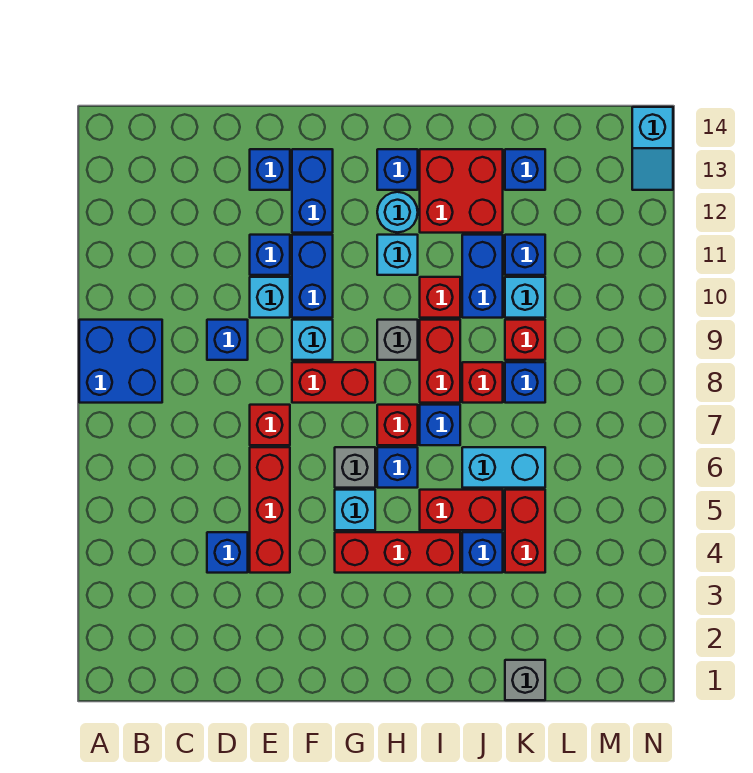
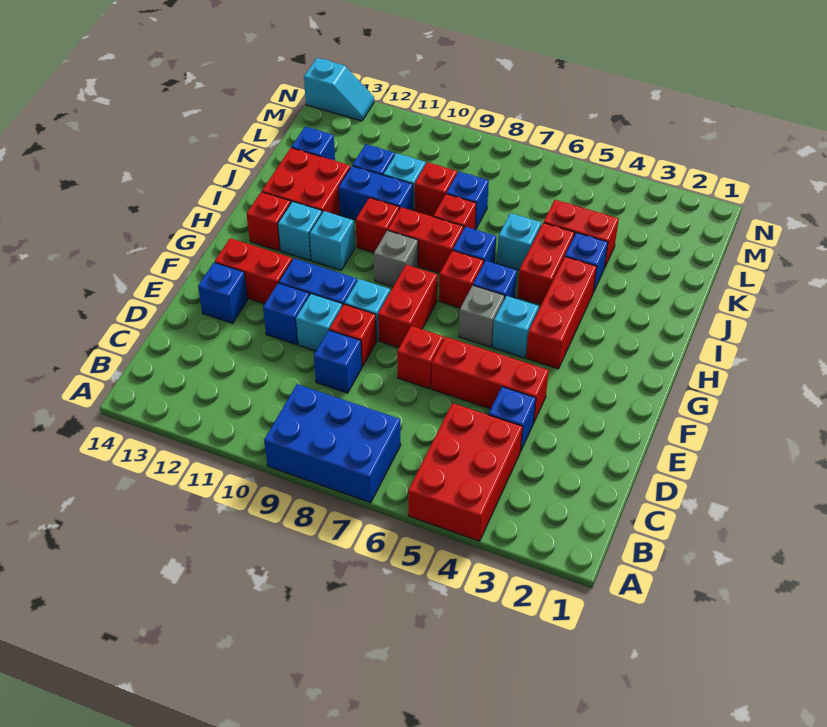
none -> red 2x3 brick [408,403,523,541]
blue 2x2 brick [79,320,162,403] -> blue 2x3 brick [264,384,401,503]
none -> red 1x1 brick [329,304,377,366]
blue 1x2 brick [292,149,333,233] -> red 1x2 brick [215,238,292,304]
cyan 1x1 round brick [377,192,418,232] -> cyan 1x1 brick [278,201,322,261]
blue 1x1 brick [377,149,418,190] -> red 1x1 brick [247,192,291,251]
cyan 1x2 brick [462,447,545,488] -> cyan 1x1 brick [497,213,541,270]
grey 1x1 brick [505,660,545,700] -> none

